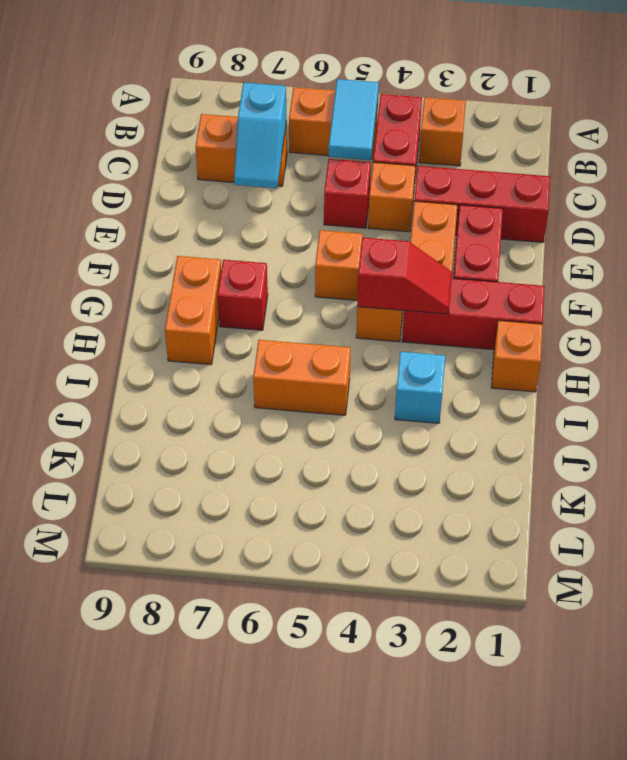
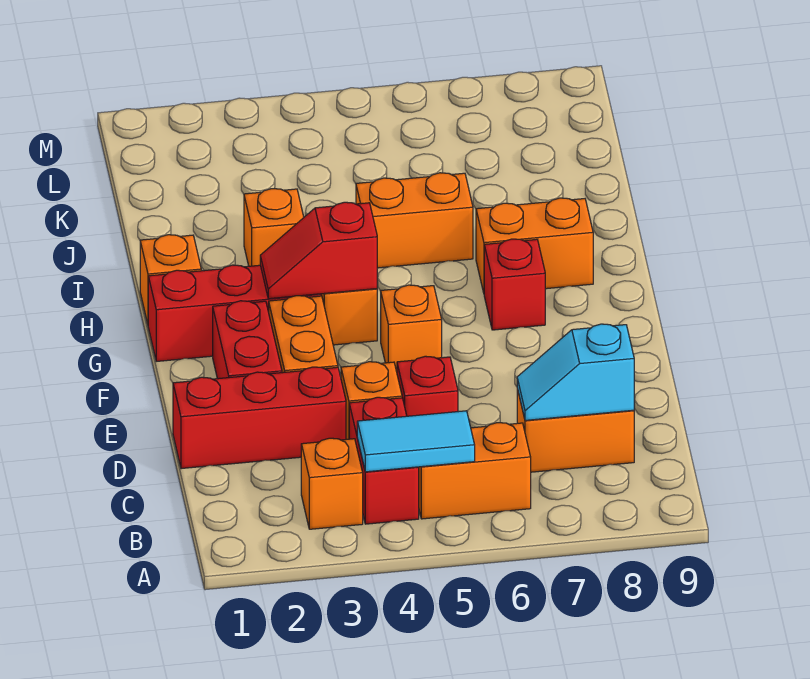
cyan 1x2 tile [329,79,379,160] -> cyan 1x2 tile turned to [357,411,475,472]
cyan 1x2 slope [234,83,287,188] -> cyan 1x2 slope turned to [517,324,634,420]
orange 1x2 brick [165,256,221,365] -> orange 1x2 brick turned to [476,198,593,293]
cyan 1x1 brick [395,352,445,423] -> orange 1x1 brick [244,189,304,266]

